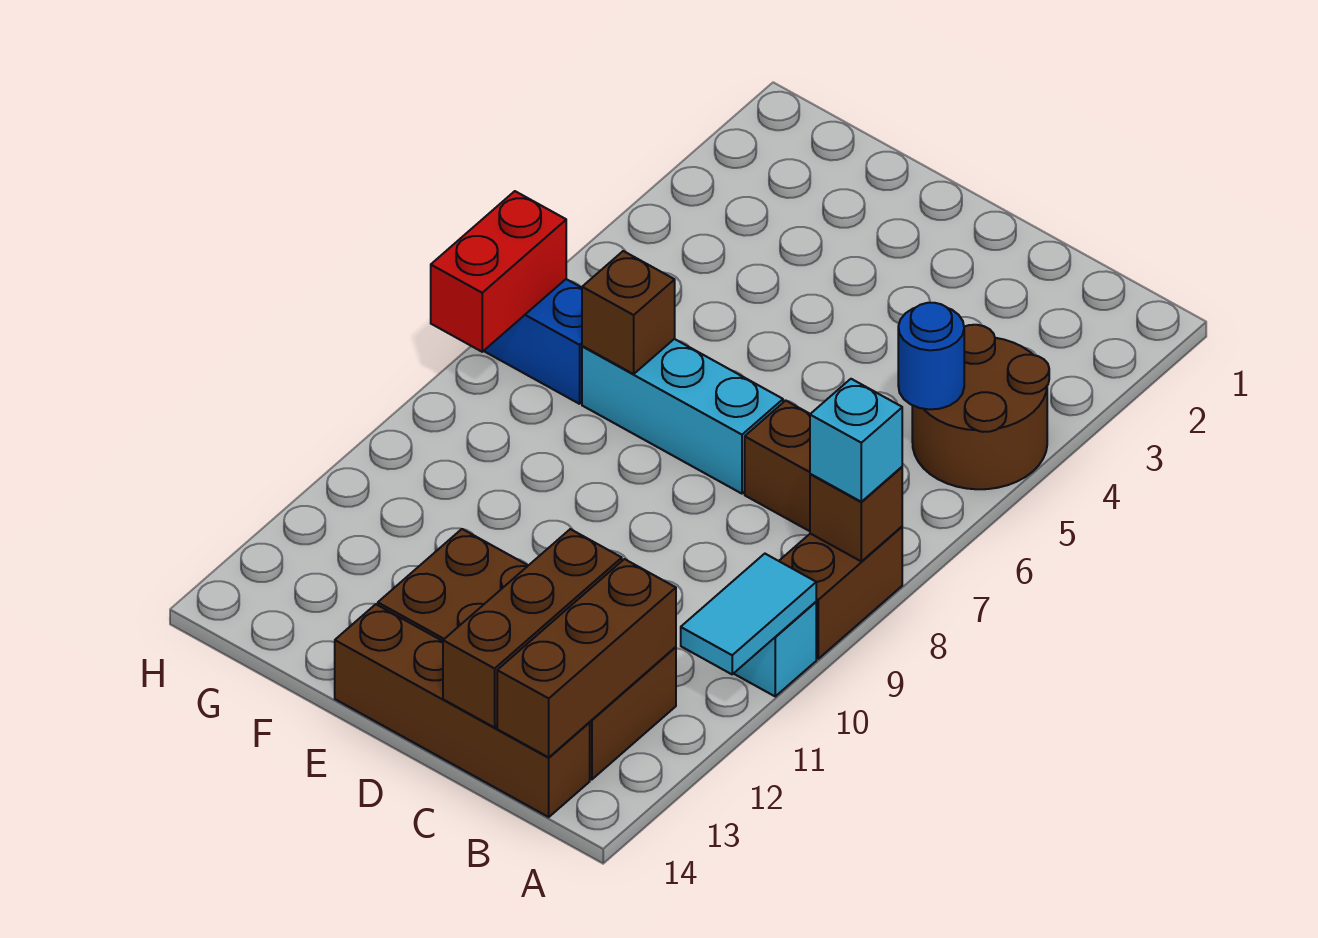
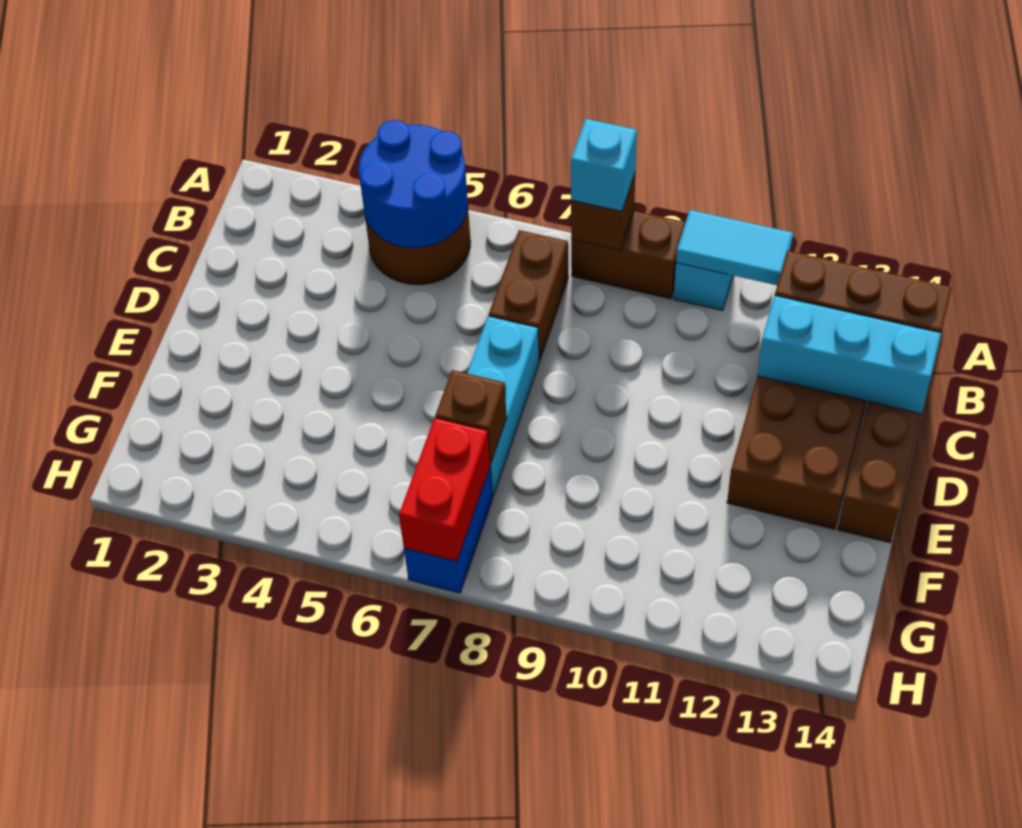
blue 1x1 round brick [898,303,964,409] -> blue 2x2 round brick [359,120,468,248]
brown 1x3 brick [443,529,622,728] -> cyan 1x3 brick [757,295,941,414]
red 1x2 brick [431,191,566,352] -> red 1x2 brick turned to [399,418,490,561]

